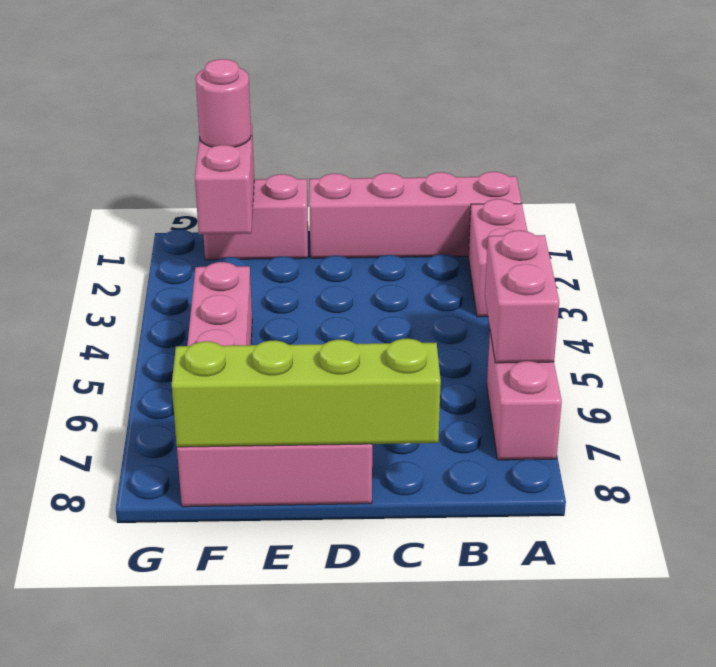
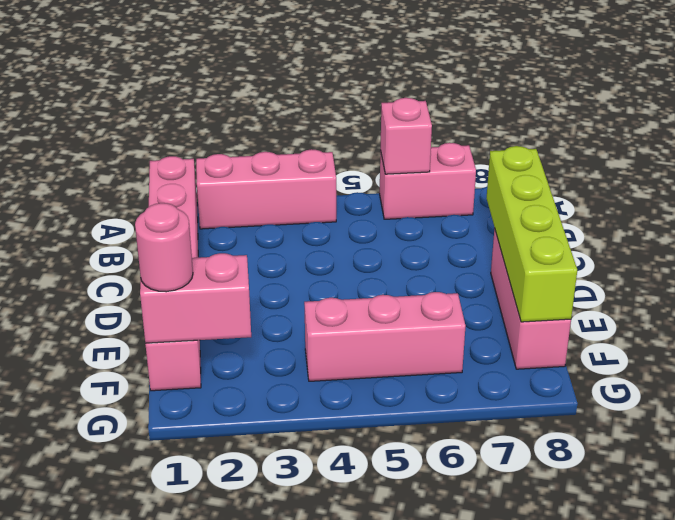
pink 1x2 brick [468,199,527,317] -> pink 1x3 brick [196,149,336,229]
pink 1x2 brick [485,230,559,363] -> pink 1x1 brick [380,98,432,174]

